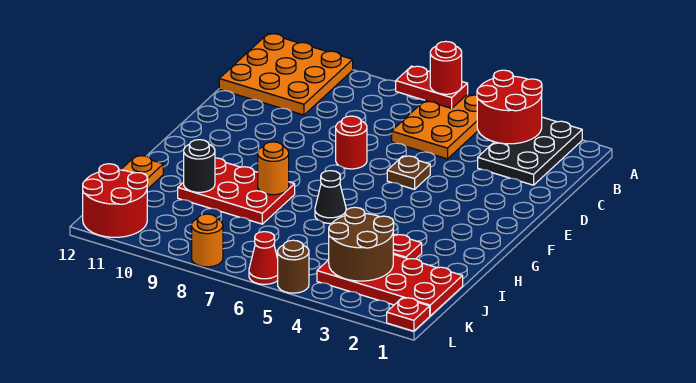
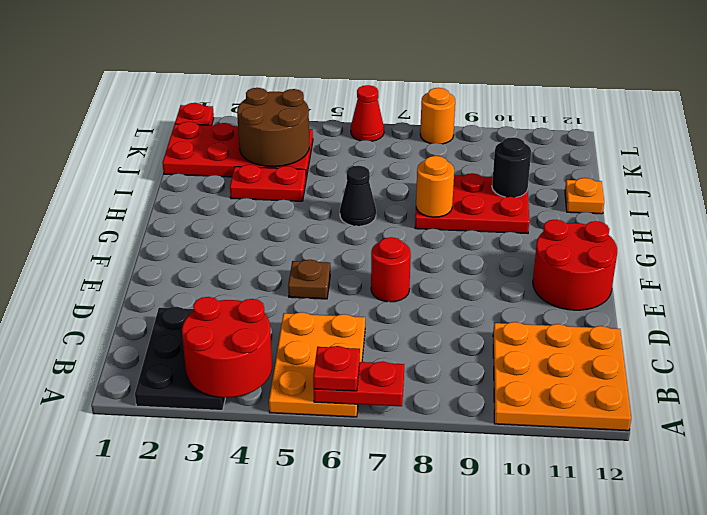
red 1x1 round brick [430,41,462,94] -> red 1x1 plate [313,346,360,391]
red 2x2 round brick [83,164,148,237] -> red 2x2 round brick moved to [533,220,617,310]
brown 1x1 round brick [278,240,309,293] -> none

